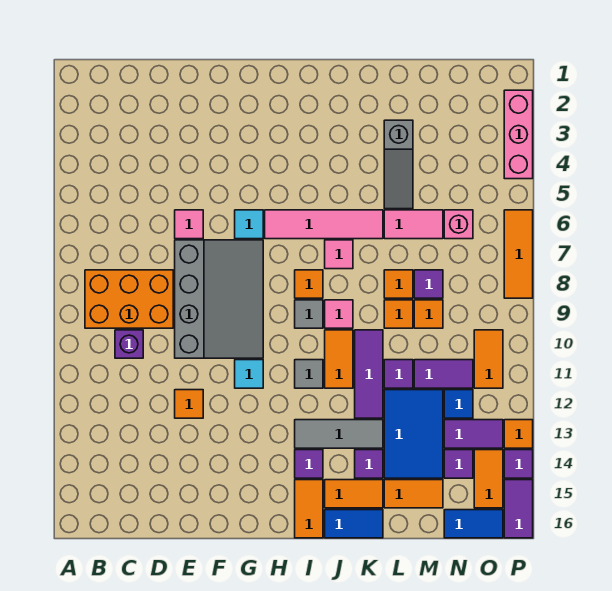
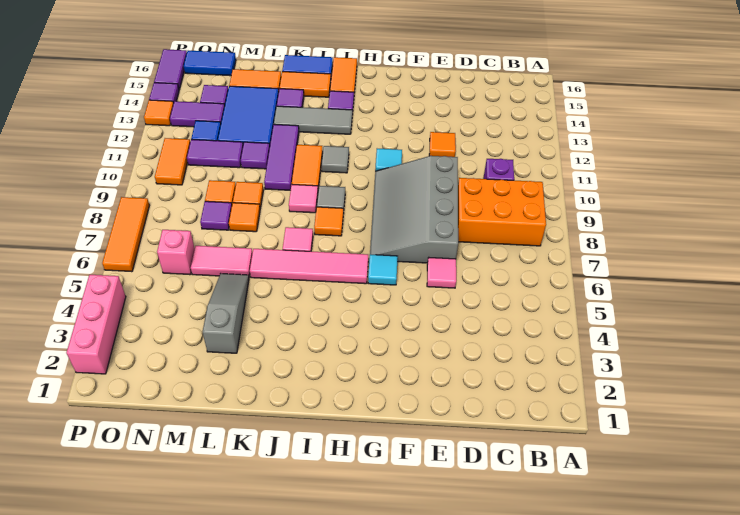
orange 1x2 tile [474,450,503,508] -> none

